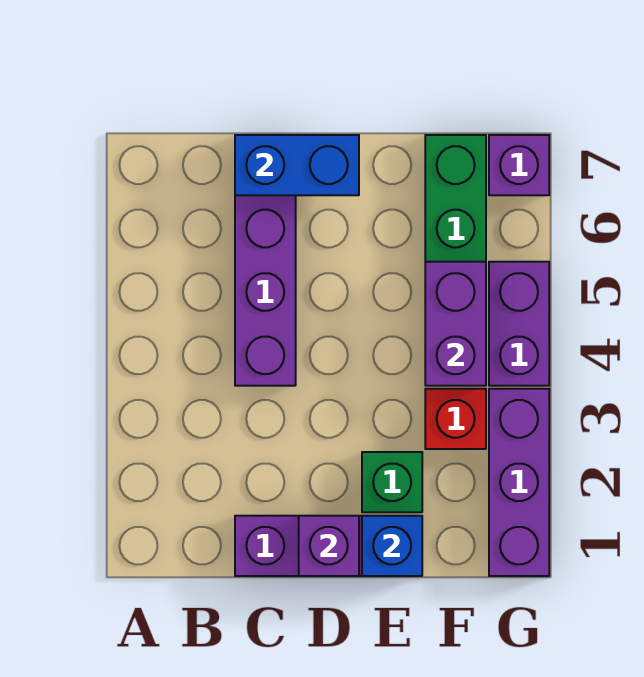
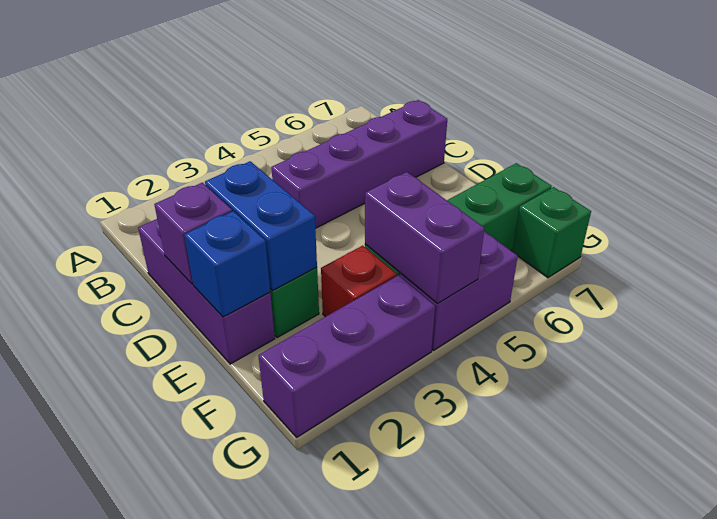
blue 1x2 brick [235,135,359,195] -> blue 1x2 brick moved to [205,161,317,291]
purple 1x2 brick [425,262,486,386] -> purple 1x2 brick turned to [365,172,484,304]
purple 1x1 brick [489,135,549,195] -> green 1x1 brick [512,187,591,278]

